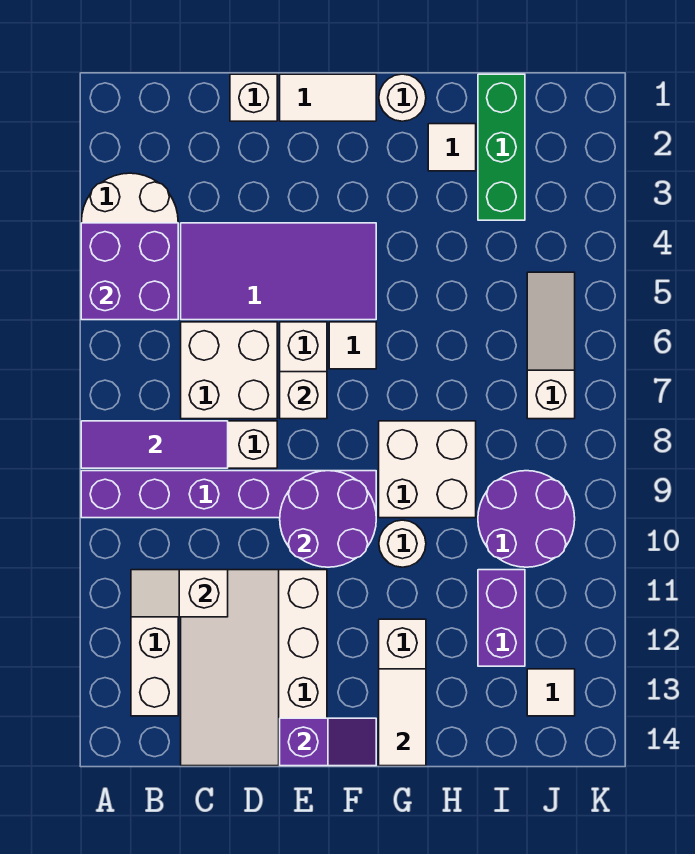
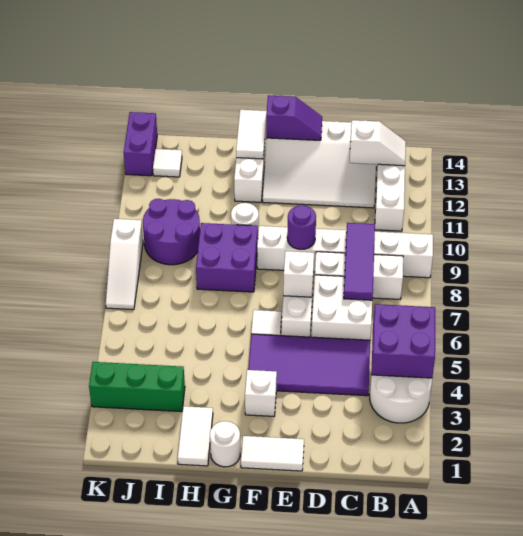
purple 1x3 tile [81,421,228,468] -> purple 1x3 tile turned to [344,223,375,300]
purple 1x6 brick [81,471,376,518] -> white 1x6 brick [257,226,433,278]
white 1x2 slope [131,570,228,617] -> white 1x2 slope moved to [350,120,406,166]
white 3x4 slope [181,570,327,766] -> white 3x4 slope turned to [263,121,376,208]
white 1x1 brick [230,74,277,121] -> white 1x1 brick moved to [245,370,277,416]
purple 2x2 round brick [280,471,376,567] -> purple 1x1 round brick [287,205,316,249]
purple 1x2 slope [280,718,376,766] -> purple 1x2 slope turned to [266,95,322,140]
white 2x2 brick [379,421,476,518] -> purple 2x2 brick [196,223,258,292]
white 1x1 tile [428,124,476,171] -> white 1x2 tile [178,406,213,466]
green 1x3 brick [478,74,525,220] -> green 1x3 brick turned to [89,362,185,412]
purple 1x2 brick [478,570,525,666] -> purple 1x2 brick moved to [124,112,157,176]
white 1x3 slope [527,272,575,419] -> white 1x3 slope moved to [106,219,143,310]

